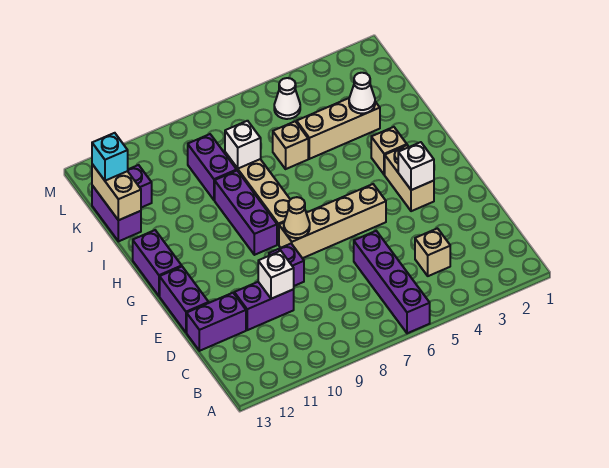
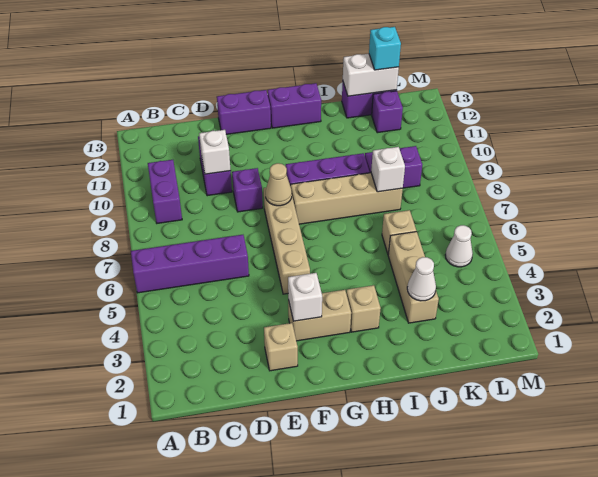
tan 1x1 brick [415,228,450,276] -> tan 1x1 brick moved to [264,323,298,371]
purple 1x2 brick [187,293,246,351] -> purple 1x2 brick moved to [148,160,182,223]
tan 1x2 brick [92,164,141,220] -> white 1x2 brick [343,54,399,96]

